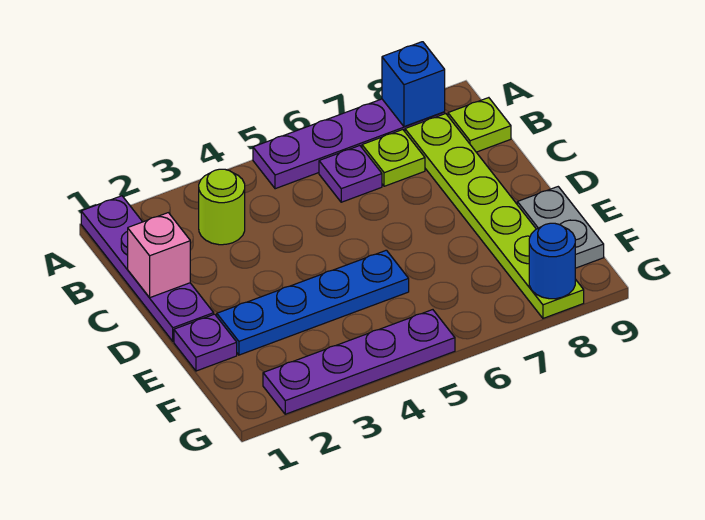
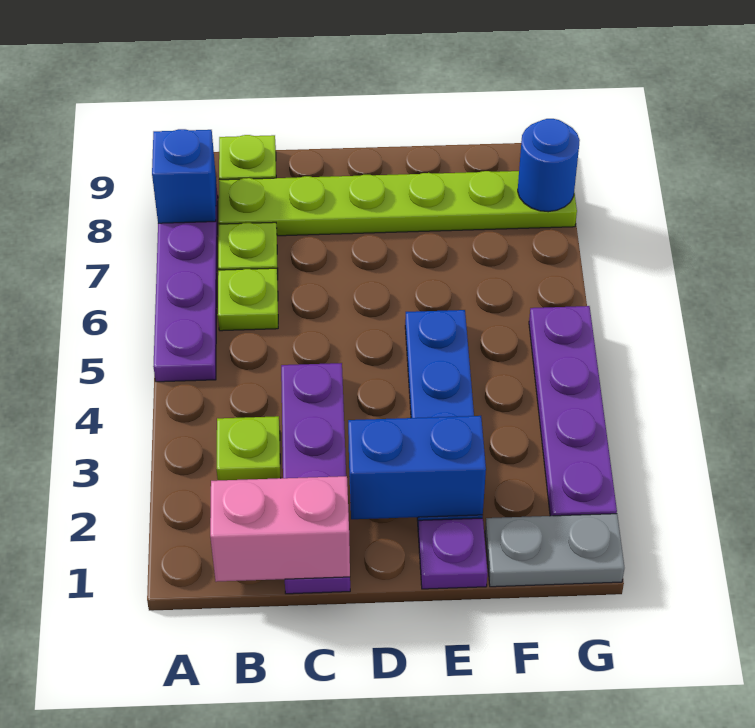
purple 1x4 plate [81,196,214,341] -> purple 1x4 plate turned to [281,363,350,594]
lime 1x1 round brick [199,169,245,245] -> lime 1x1 plate [217,416,280,480]
purple 1x1 plate [319,146,382,202] -> lime 1x1 plate [218,268,278,331]
pink 1x1 brick [128,213,190,298] -> pink 1x2 brick [210,476,350,582]
none -> blue 1x2 brick [348,416,486,519]
grey 1x2 plate [517,187,604,268] -> grey 1x2 plate moved to [485,514,624,587]

